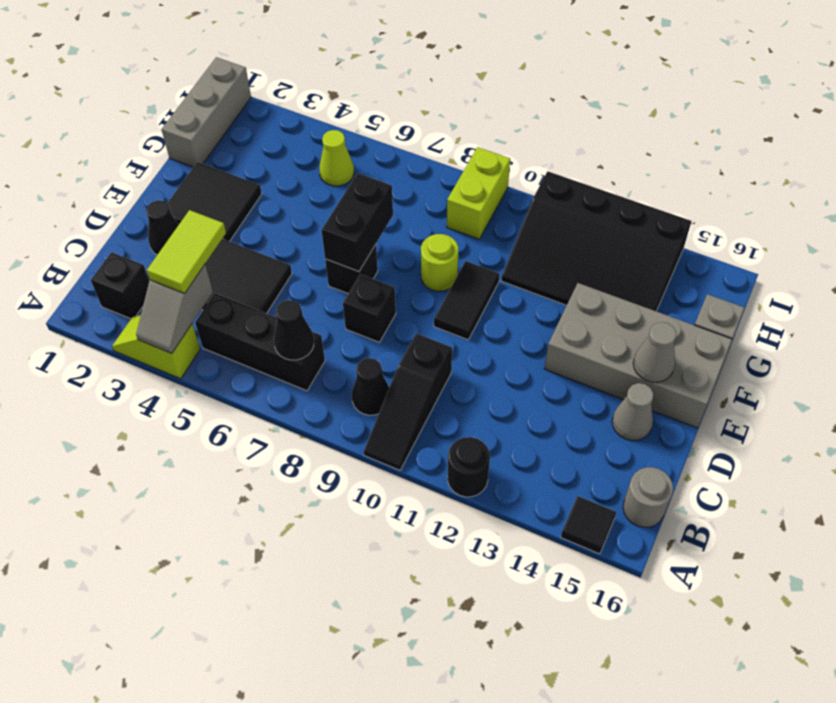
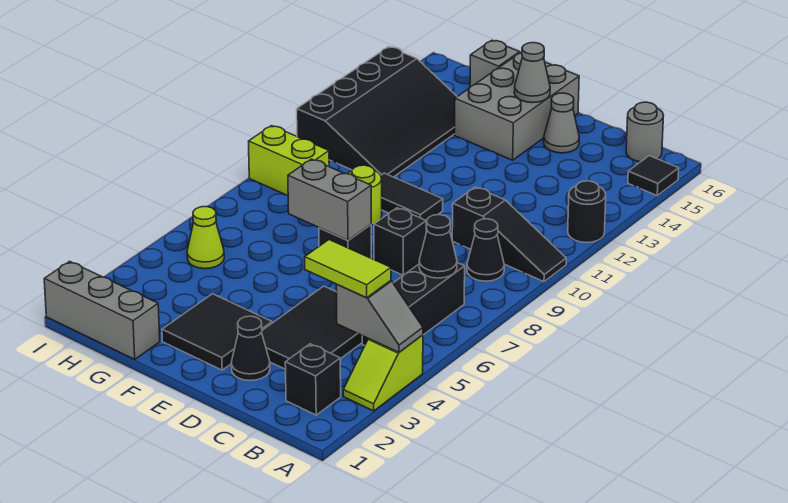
black 1x2 brick [322,173,393,272] -> grey 1x2 brick [288,159,371,240]
grey 2x4 brick [544,283,732,428] -> grey 2x3 brick [455,52,579,160]

